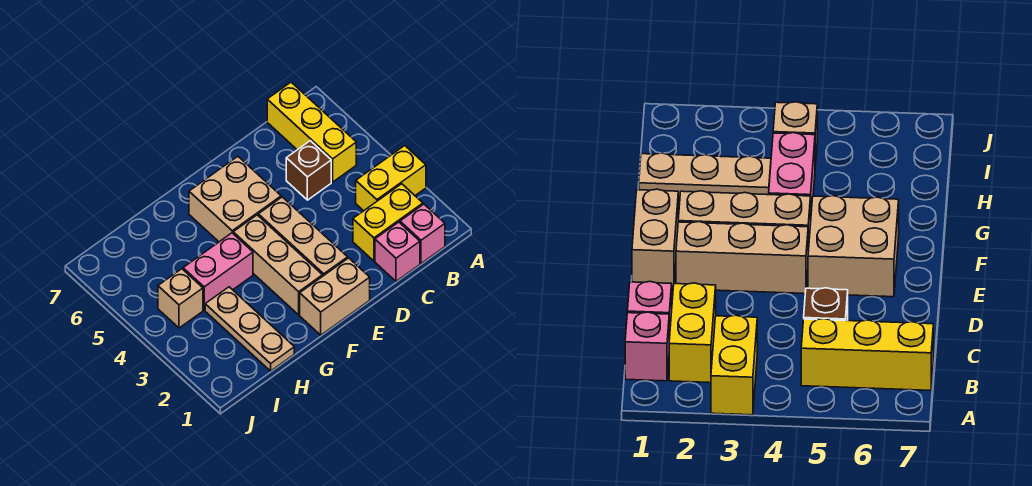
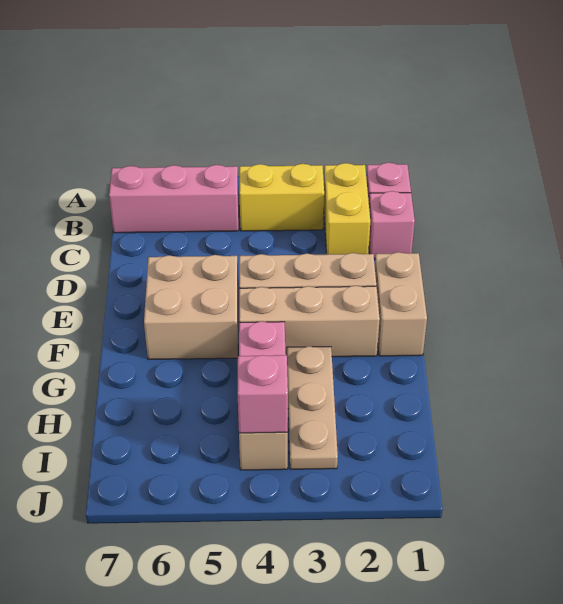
yellow 1x2 brick [356,146,426,211] -> yellow 1x2 brick turned to [239,164,324,231]
yellow 1x3 brick [267,82,356,182] -> pink 1x3 brick [109,165,239,233]
brown 1x1 brick [286,141,331,200] -> none
tan 1x3 plate [205,287,294,371] -> tan 1x3 plate turned to [287,346,338,469]
none -> pink 1x1 brick [238,355,288,433]

